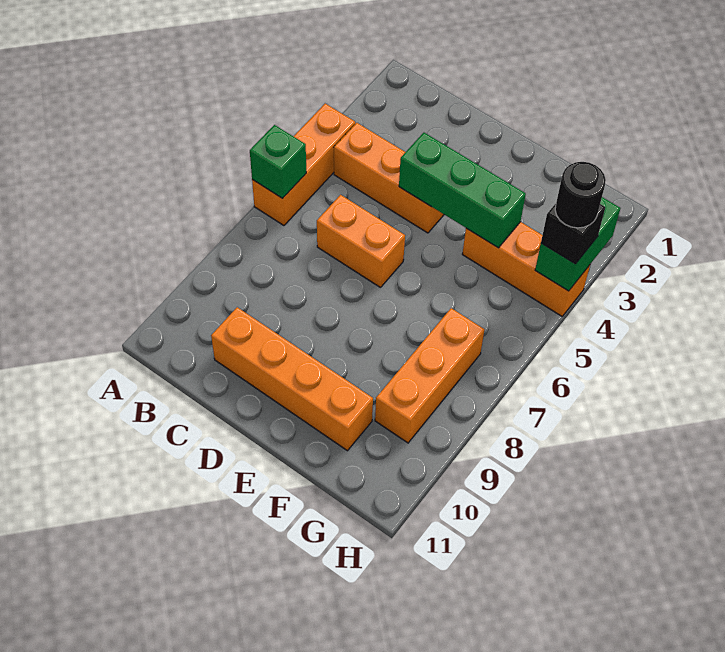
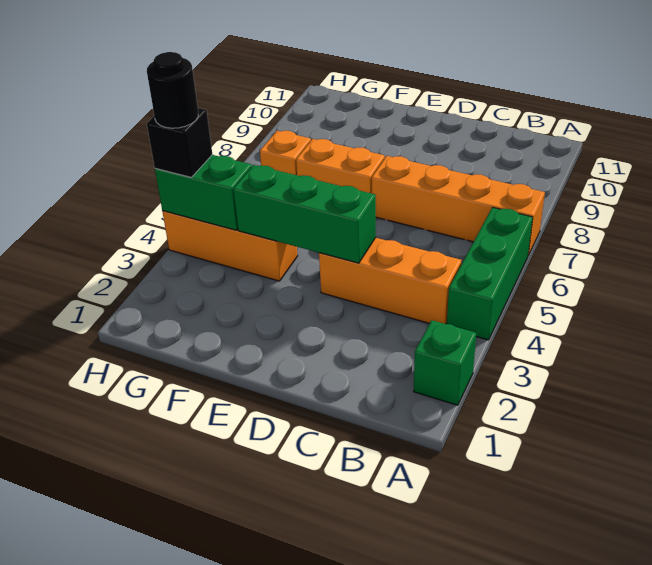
orange 1x3 brick [252,104,355,225] -> green 1x3 brick [447,207,533,340]
green 1x1 brick [250,125,306,198] -> green 1x1 brick moved to [414,320,476,405]
orange 1x2 brick [317,195,405,287] -> orange 1x2 brick moved to [296,139,385,193]
orange 1x4 brick [211,307,373,451] -> orange 1x4 brick moved to [372,156,545,255]
orange 1x3 brick [375,308,484,443] -> orange 1x1 brick [260,131,311,175]
green 1x2 brick [535,197,620,291] -> green 1x2 brick turned to [155,155,252,230]

